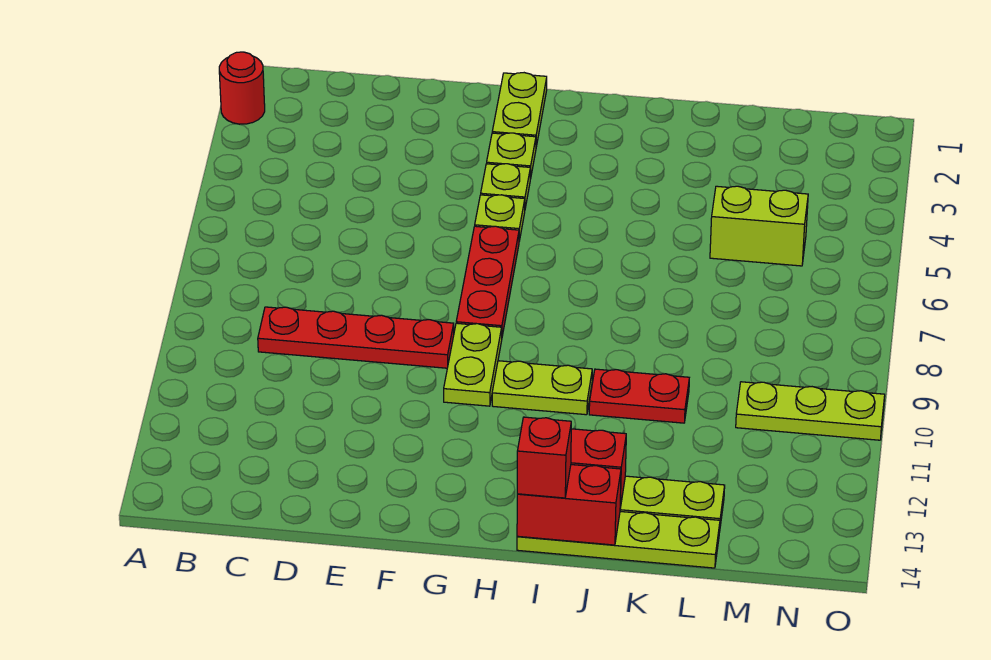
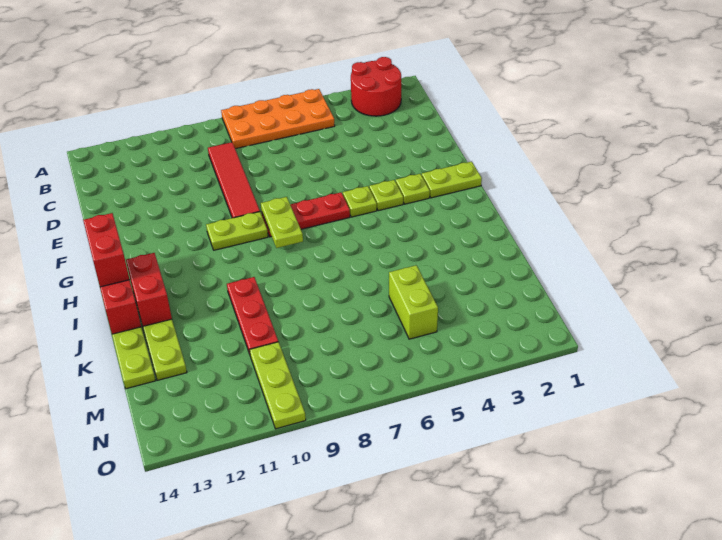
red 1x1 round brick [219,52,265,124] -> red 2x2 round brick [351,57,401,116]
none -> orange 2x4 plate [221,89,335,149]
red 1x4 plate [258,307,454,368] -> red 1x4 tile [208,142,260,218]
lime 1x2 plate [492,361,592,415] -> lime 1x2 plate moved to [261,197,303,248]
red 1x1 brick [517,417,571,498] -> red 1x2 brick [83,213,130,287]
red 1x2 plate [589,369,689,423] -> red 1x3 plate [227,277,278,354]

